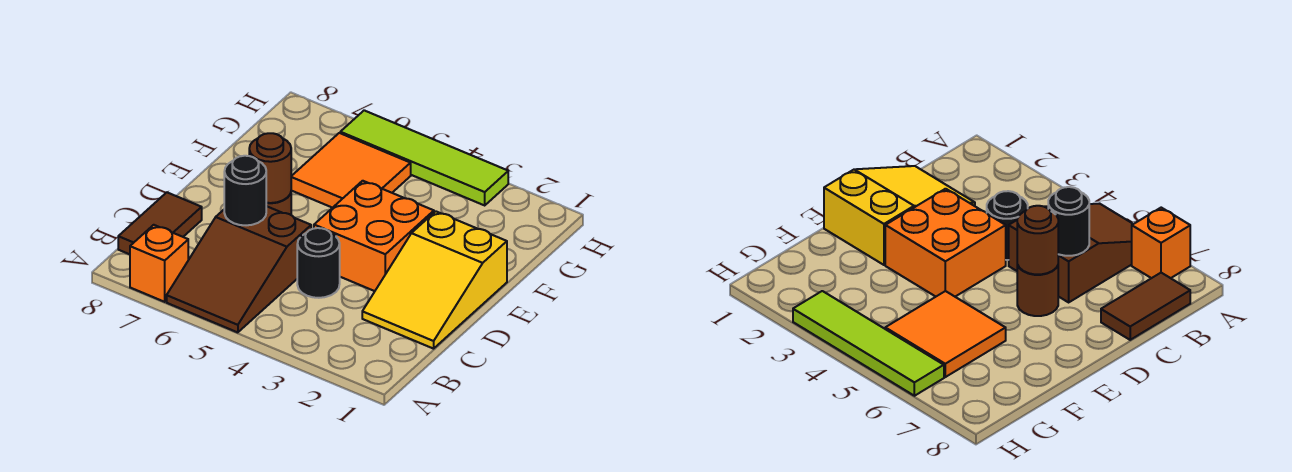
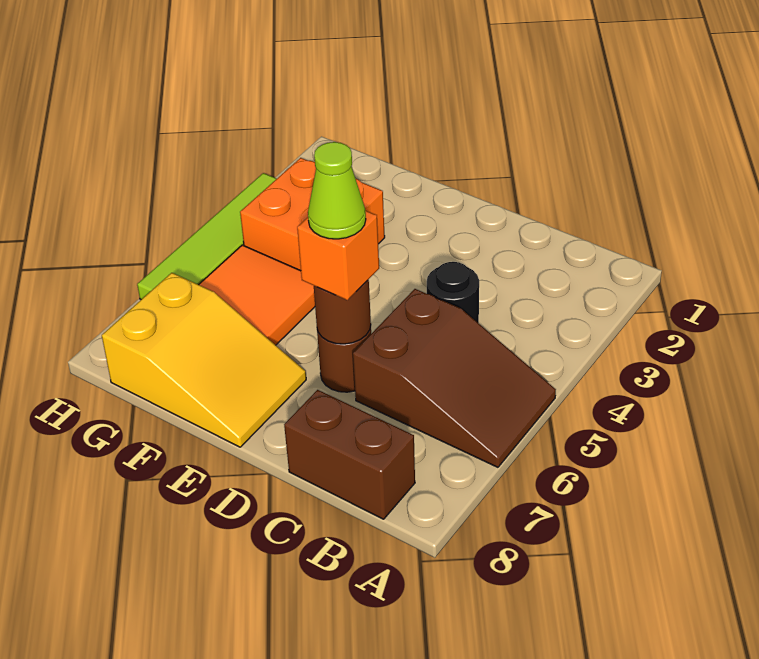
orange 1x1 brick [130,225,188,302] -> orange 1x1 brick moved to [297,210,379,300]
brown 1x2 tile [118,193,202,254] -> brown 1x2 brick [284,390,415,519]
yellow 2x3 slope [362,211,507,349] -> yellow 2x3 slope moved to [102,273,306,447]
black 1x1 round brick [224,156,266,225] -> none
orange 2x2 brick [314,181,434,291] -> orange 2x2 brick moved to [240,158,385,271]
none -> lime 1x1 cone [308,142,366,239]

